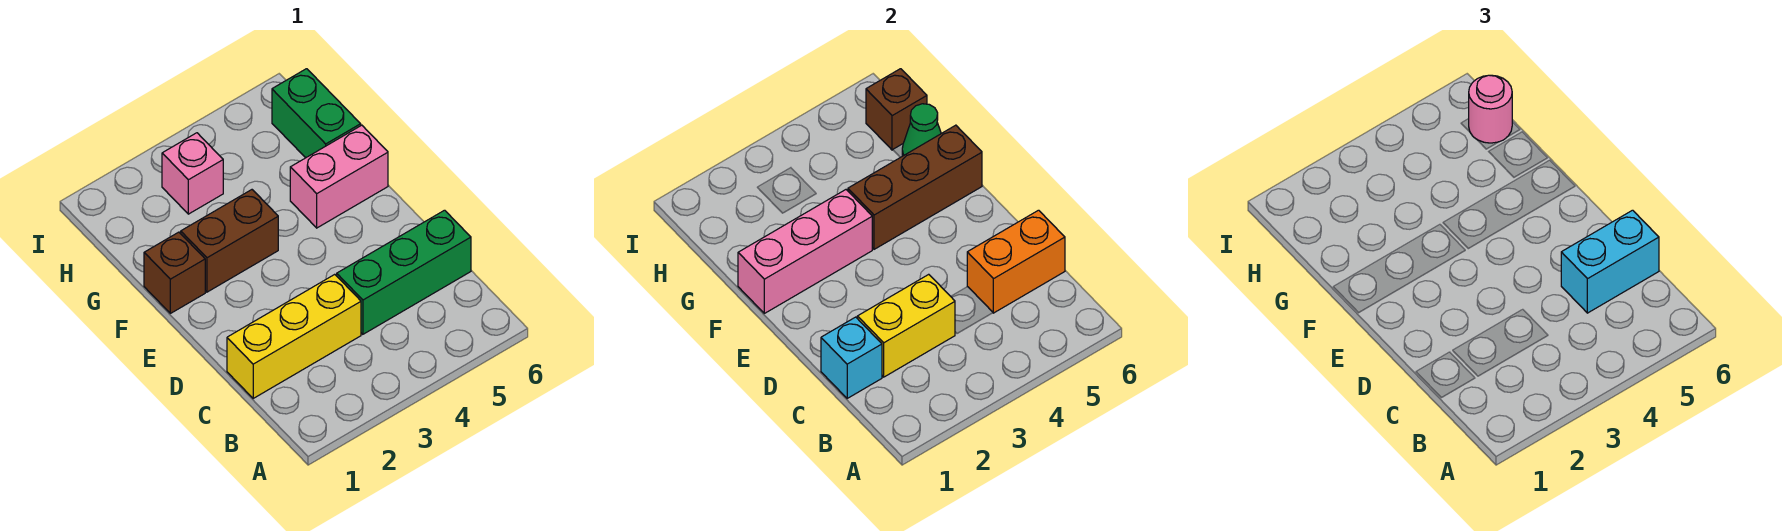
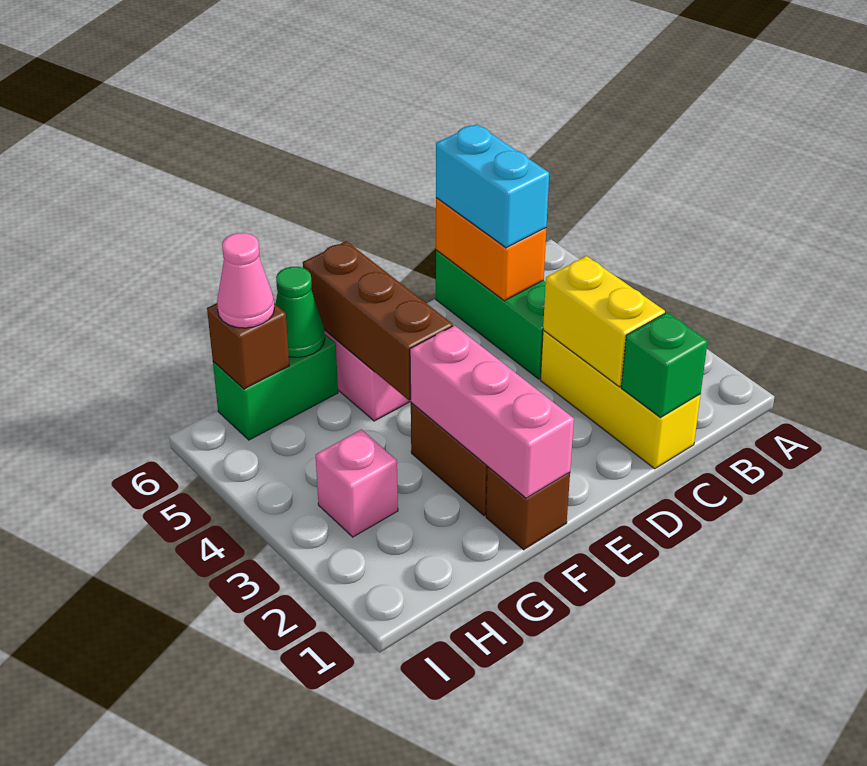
cyan 1x1 brick [821,317,882,398] -> green 1x1 brick [621,312,708,418]
pink 1x1 round brick [1469,75,1512,143] -> pink 1x1 cone [217,233,274,328]

